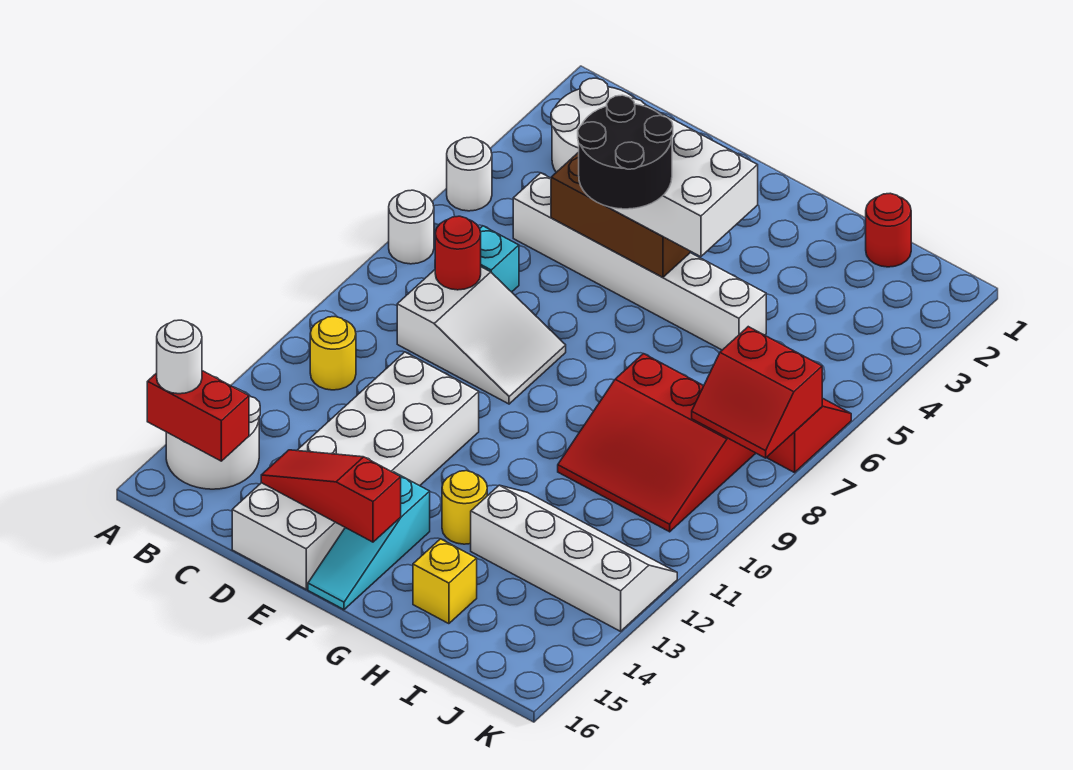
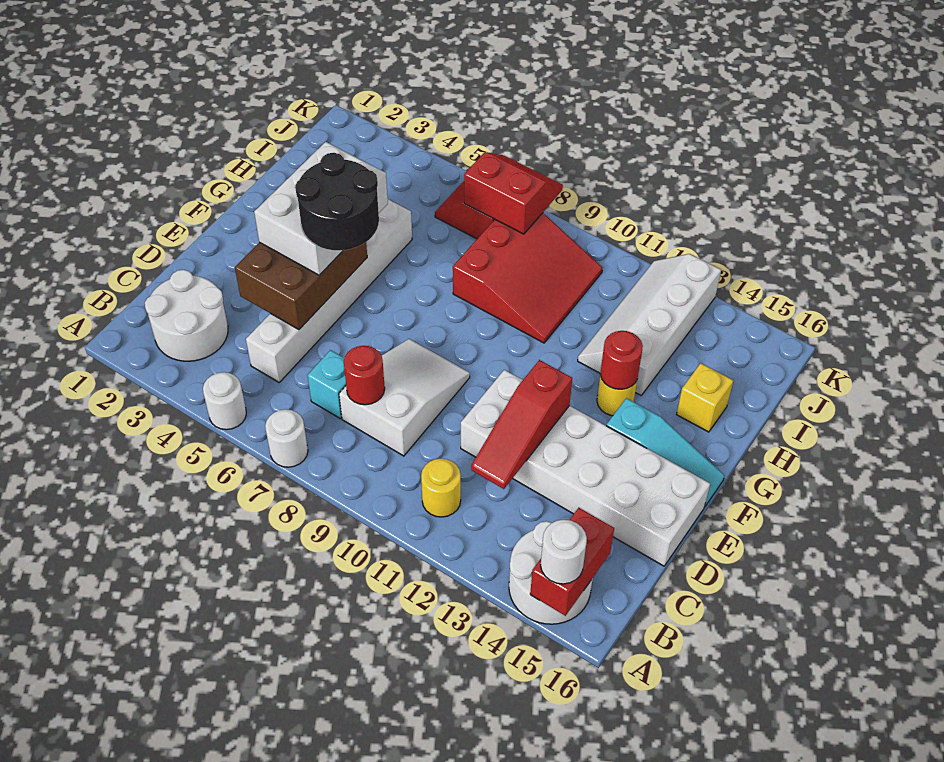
red 1x3 slope [261,450,401,542] -> red 1x3 slope moved to [471,360,572,489]
red 1x1 round brick [866,193,911,267] -> red 1x1 round brick moved to [600,331,643,389]
red 2x2 slope [692,327,822,458] -> red 2x2 slope turned to [464,152,563,234]

